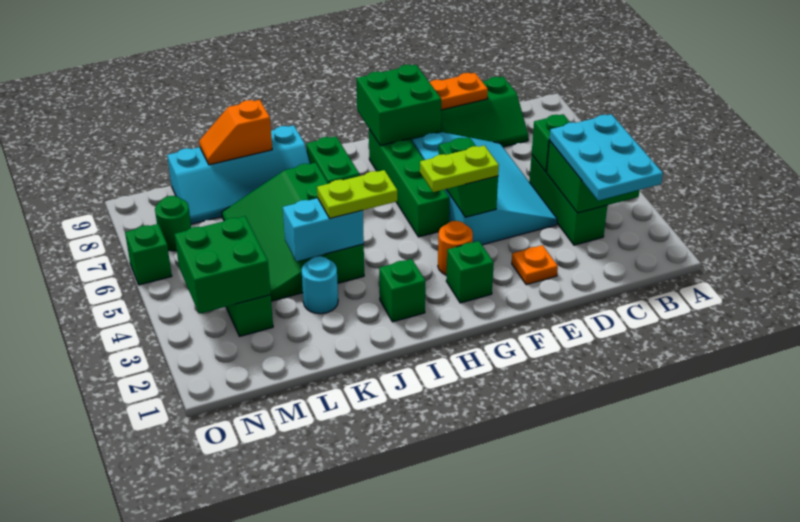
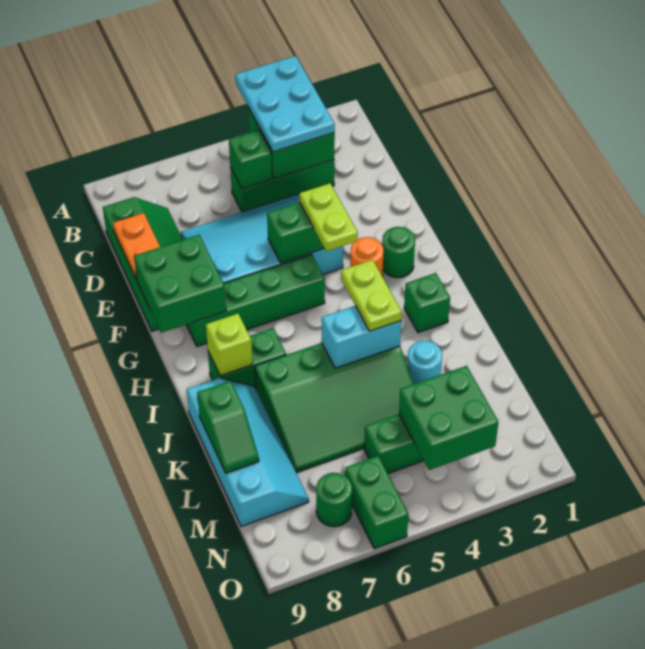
cyan 2x3 plate [549,114,663,201] -> cyan 2x3 plate turned to [235,56,335,152]
orange 1x1 plate [512,245,558,285] -> none
green 1x1 brick [446,241,494,303] -> green 1x1 round brick [382,227,415,278]
none -> lime 1x1 brick [206,314,252,376]
cyan 1x2 brick [283,198,364,261] -> cyan 1x2 brick turned to [322,306,401,368]
orange 1x2 slope [199,100,272,165] -> green 1x2 slope [197,381,259,473]
green 1x1 brick [125,224,172,285] -> green 1x2 brick [345,456,408,549]

